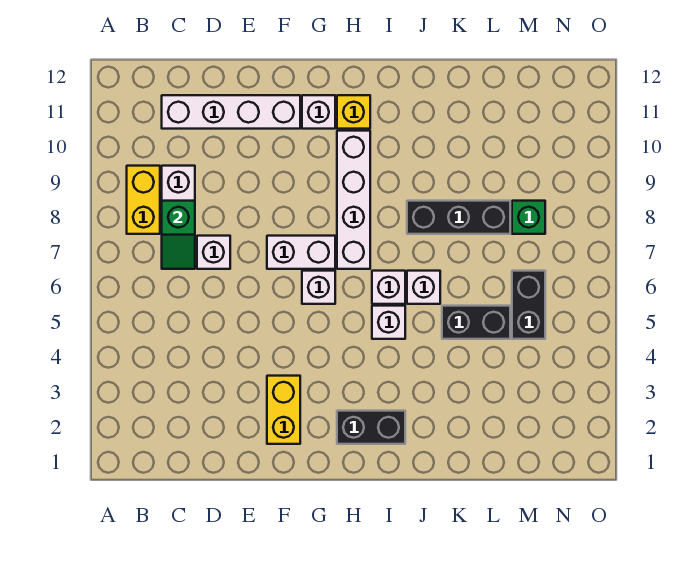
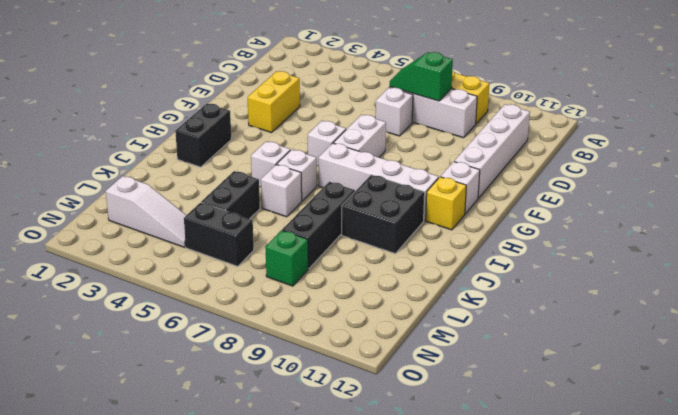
yellow 1x2 brick [267,376,300,444] -> yellow 1x2 brick turned to [248,71,300,133]
none -> black 2x2 brick [342,175,425,254]
none -> white 1x3 slope [106,176,186,247]

